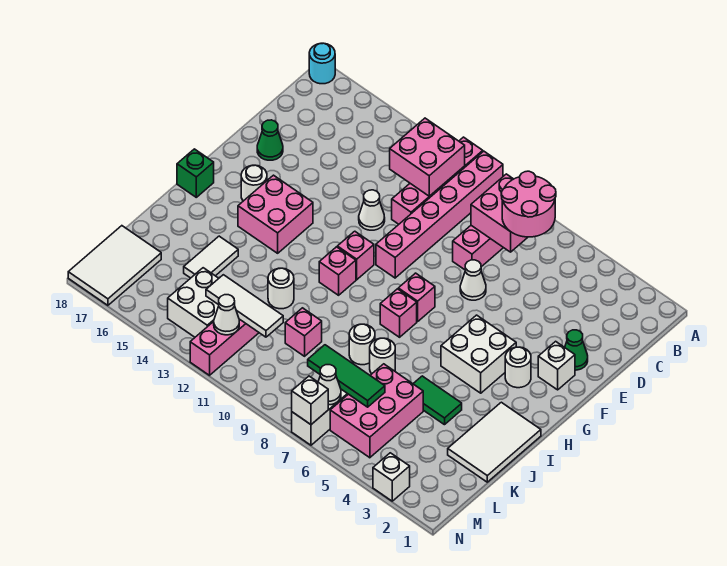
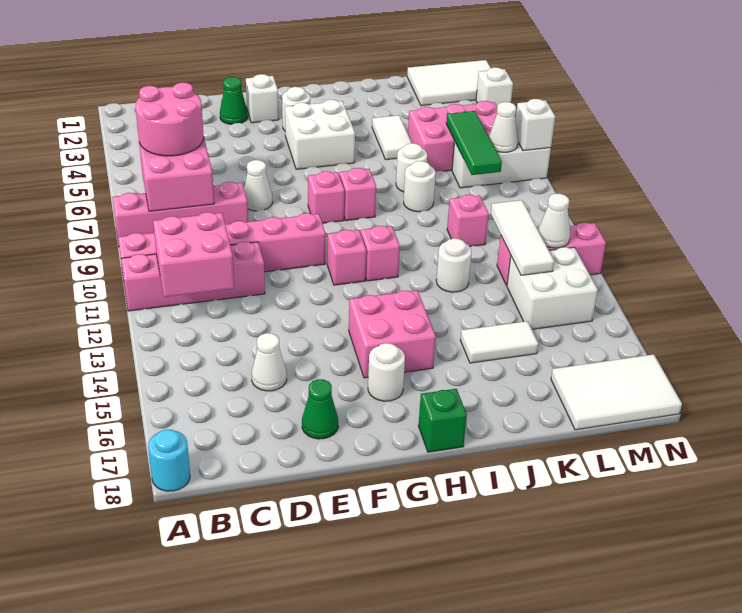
white 1x1 cone [359,190,385,230] -> white 1x1 cone moved to [252,333,287,391]
white 2x3 tile [448,402,541,482] -> white 2x3 tile moved to [407,60,491,106]
green 1x2 tile [413,376,462,425] -> white 1x2 tile [372,115,412,160]

